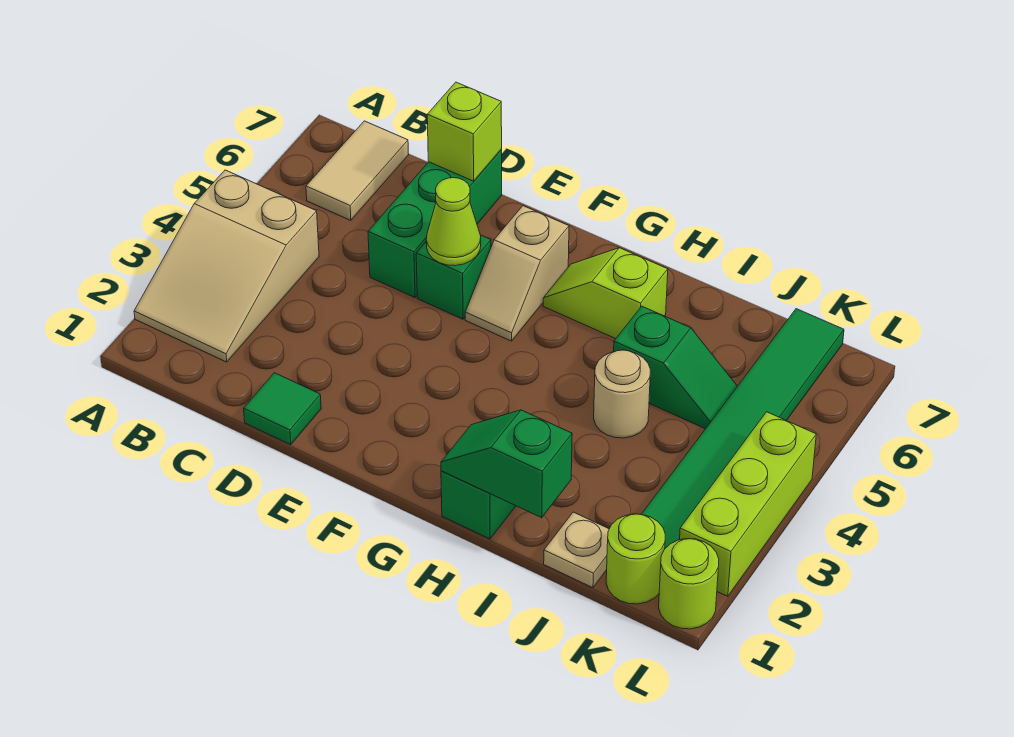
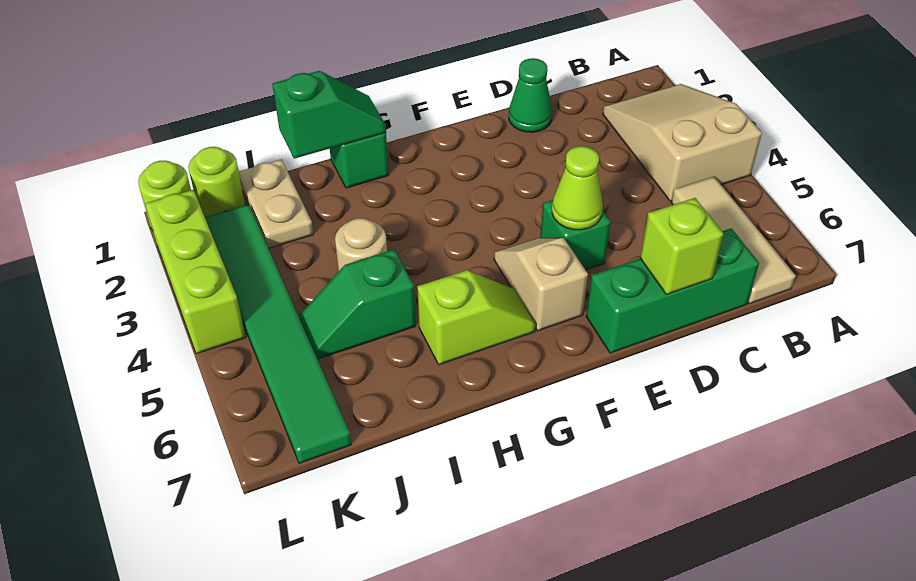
tan 1x2 tile [306,121,409,220] -> tan 1x3 tile [671,177,796,304]
green 1x1 tile [244,373,321,445] -> green 1x1 cone [509,58,552,132]
green 1x3 brick [368,150,502,297] -> green 1x3 brick turned to [586,228,759,353]
tan 1x1 plate [544,512,609,588] -> tan 1x2 plate [239,159,314,248]

